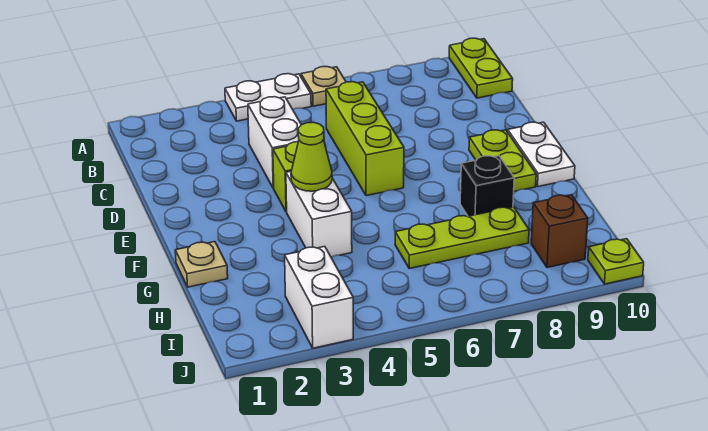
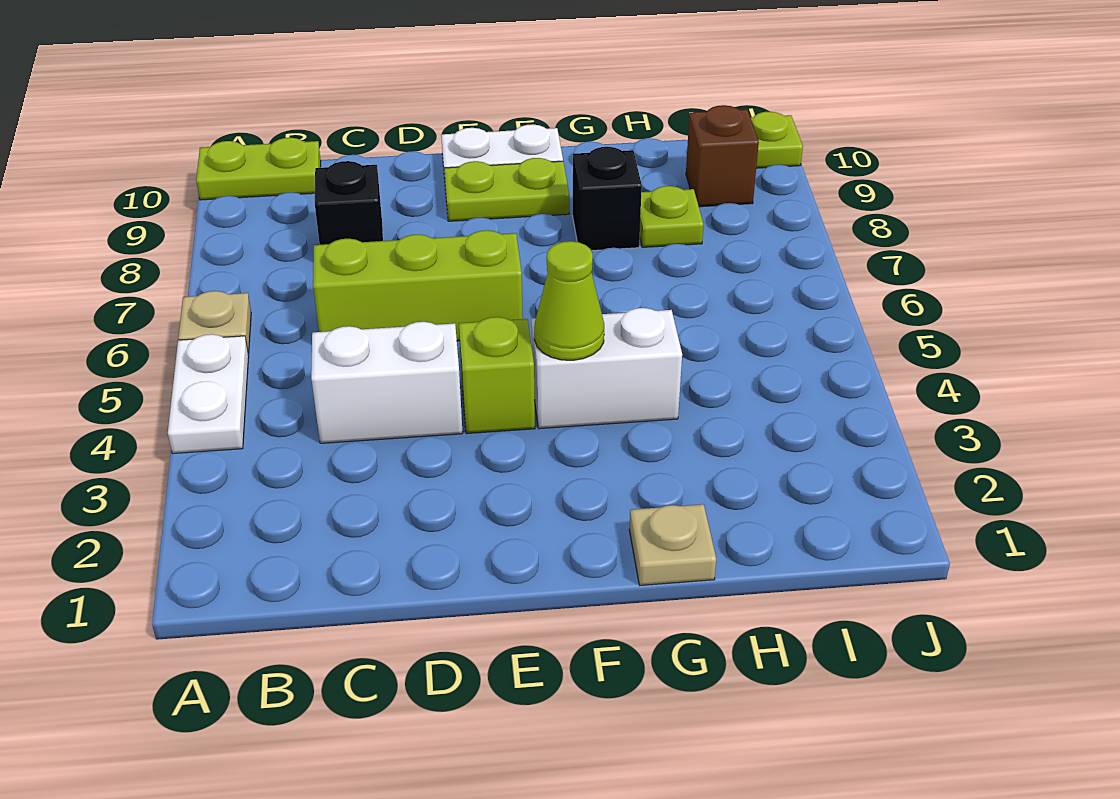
none -> black 1x1 brick [315,161,383,245]
lime 1x3 plate [395,207,529,269] -> lime 1x1 plate [640,186,704,247]
white 1x2 brick [285,246,353,348] -> none

